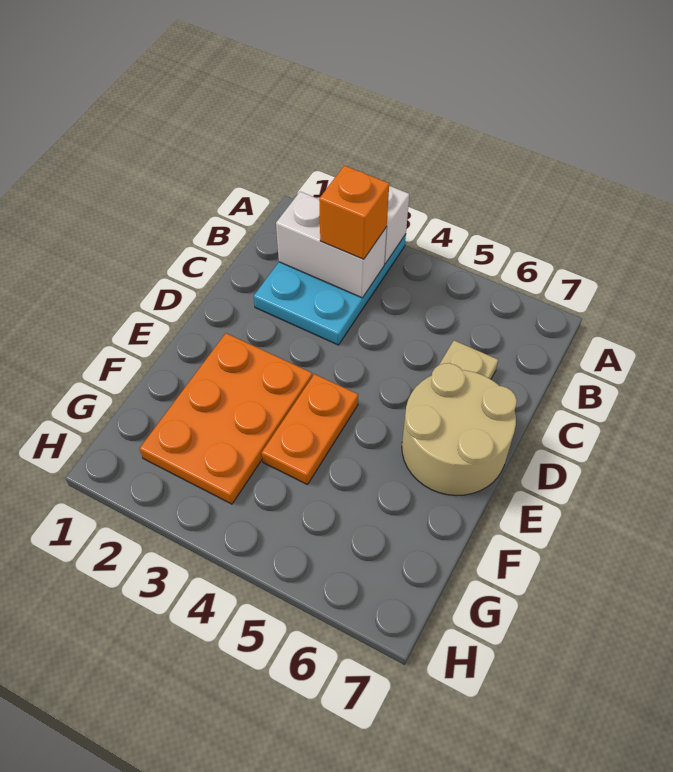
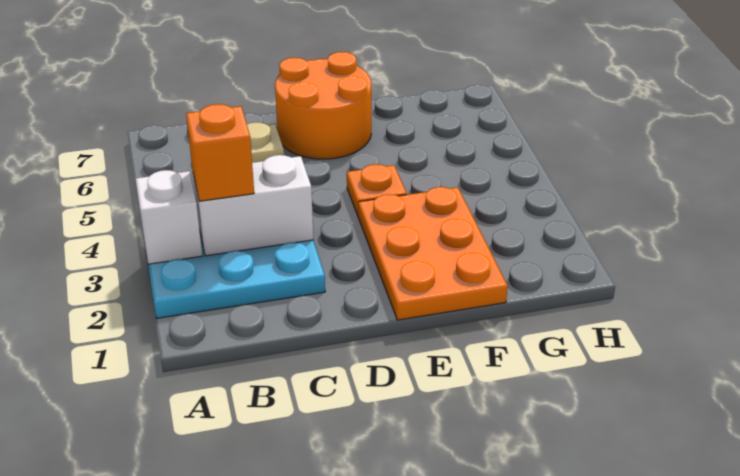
white 1x2 brick [276,192,387,298] -> white 1x2 brick turned to [193,155,313,256]
tan 2x2 round brick [402,363,517,496] -> orange 2x2 round brick [275,52,371,159]
orange 2x3 plate [140,333,312,504] -> orange 2x3 plate turned to [358,187,508,320]
orange 1x2 plate [262,374,358,485] -> orange 1x1 plate [347,164,407,216]

